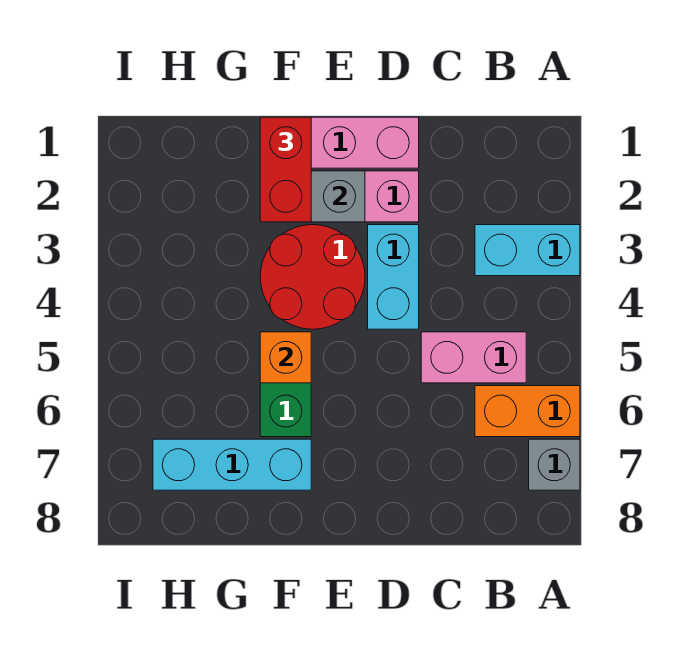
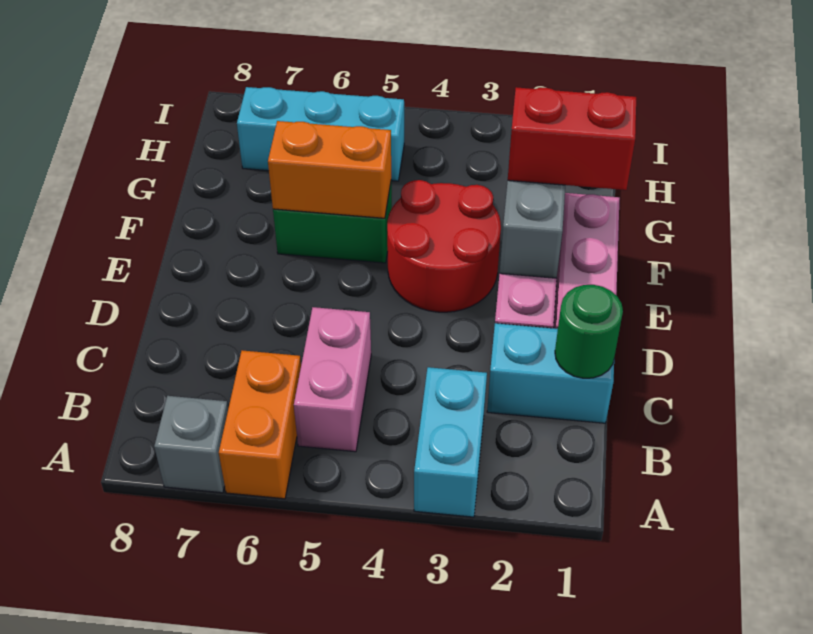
none -> green 1x1 round brick [555,285,623,378]
cyan 1x2 brick [368,225,419,329] -> cyan 1x2 brick moved to [487,323,614,423]
orange 1x1 brick [260,332,311,383] -> orange 1x2 brick [268,121,391,218]
cyan 1x3 brick [153,439,311,490] -> cyan 1x3 brick turned to [237,87,404,181]

